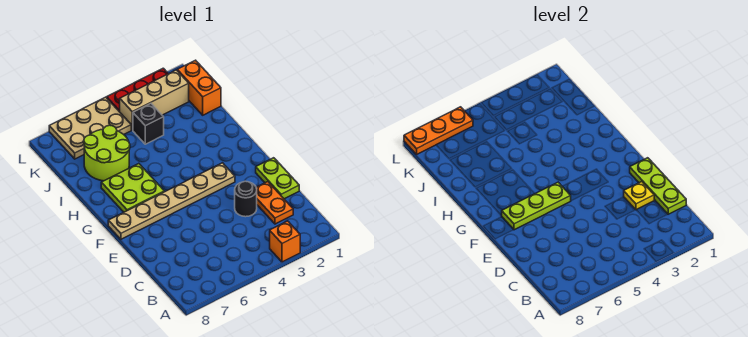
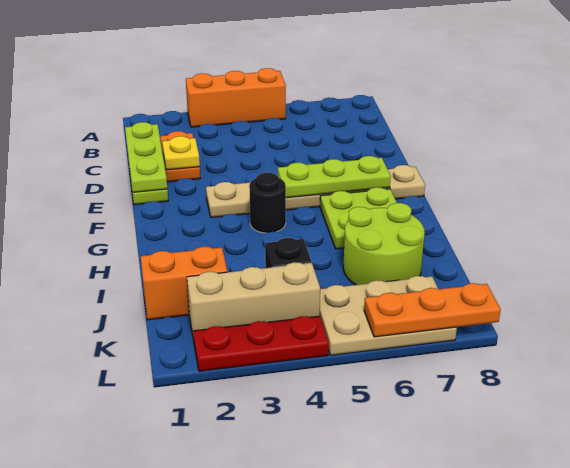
orange 1x1 brick [270,221,300,262] -> orange 1x3 brick [186,68,286,127]
black 1x1 round brick [235,181,257,217] -> black 1x1 round brick moved to [249,173,286,233]
orange 1x2 brick [177,60,221,115] -> orange 1x2 brick turned to [141,247,227,320]

